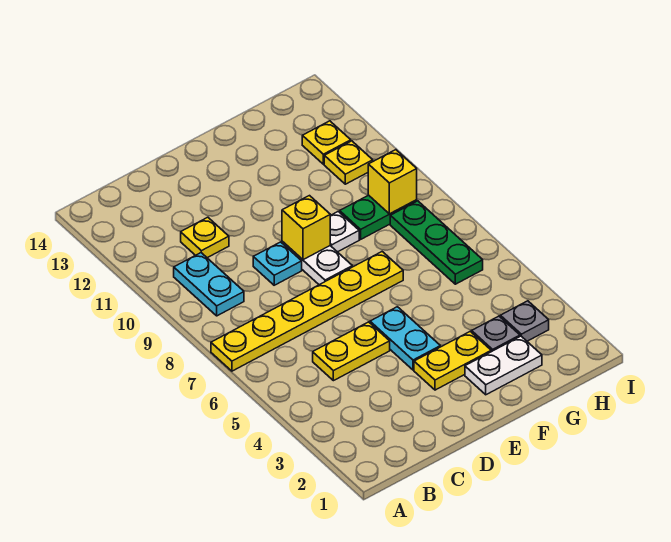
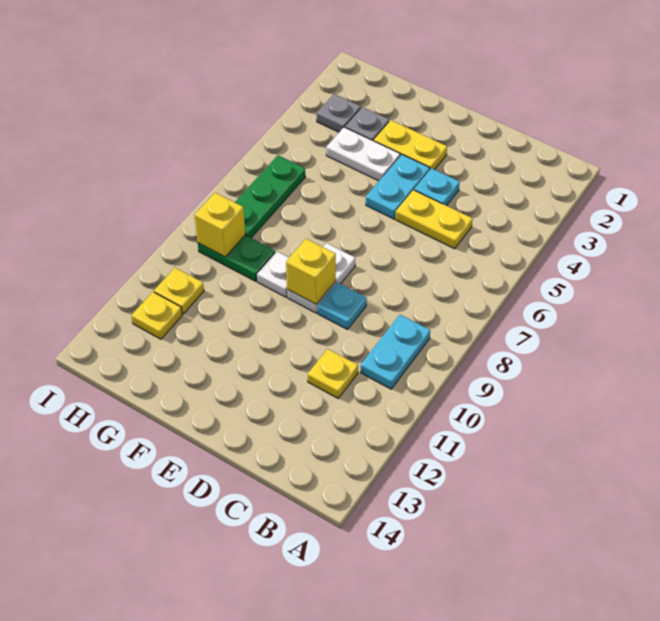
yellow 1x6 plate [211,252,403,371] -> none
none -> cyan 1x1 plate [414,168,460,206]
white 1x2 plate [465,336,542,395] -> white 1x2 plate moved to [326,127,400,181]

